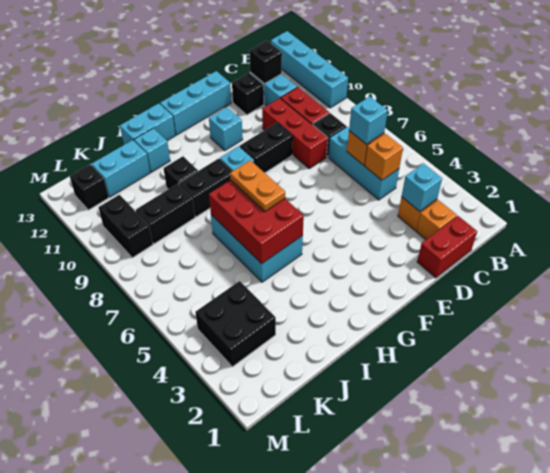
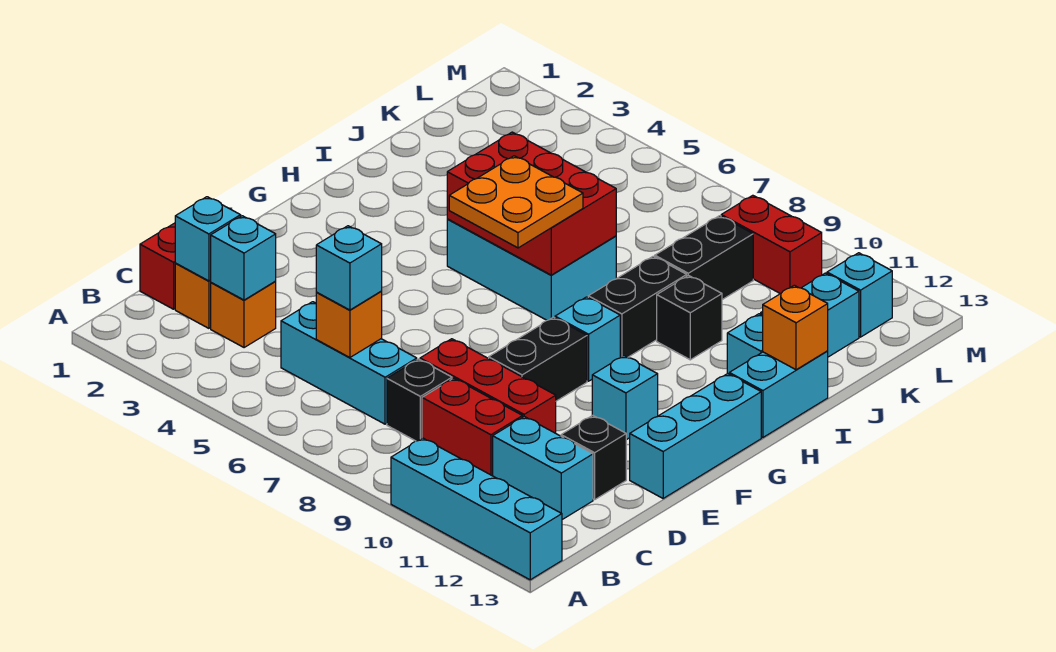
none -> cyan 1x1 brick [175,197,241,281]
orange 1x1 brick [365,134,403,180] -> orange 1x1 brick moved to [763,285,828,370]
black 1x1 brick [250,41,282,84] -> none
orange 1x2 plate [230,160,285,212] -> orange 2x2 plate [449,156,583,248]
black 2x2 brick [195,281,276,367] -> none
black 1x2 brick [98,195,153,258] -> red 1x2 brick [721,195,822,294]
black 1x1 brick [70,164,109,210] -> cyan 1x1 brick [827,253,892,337]

